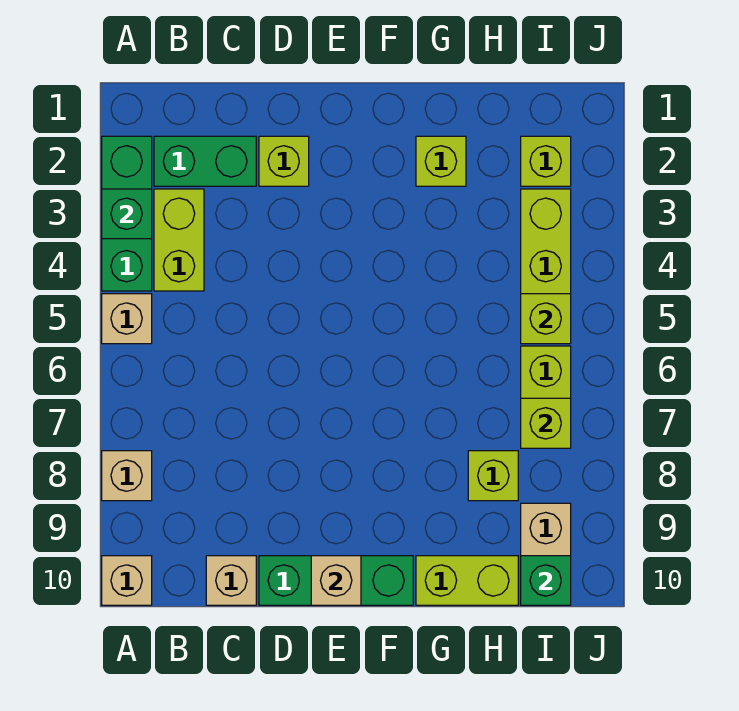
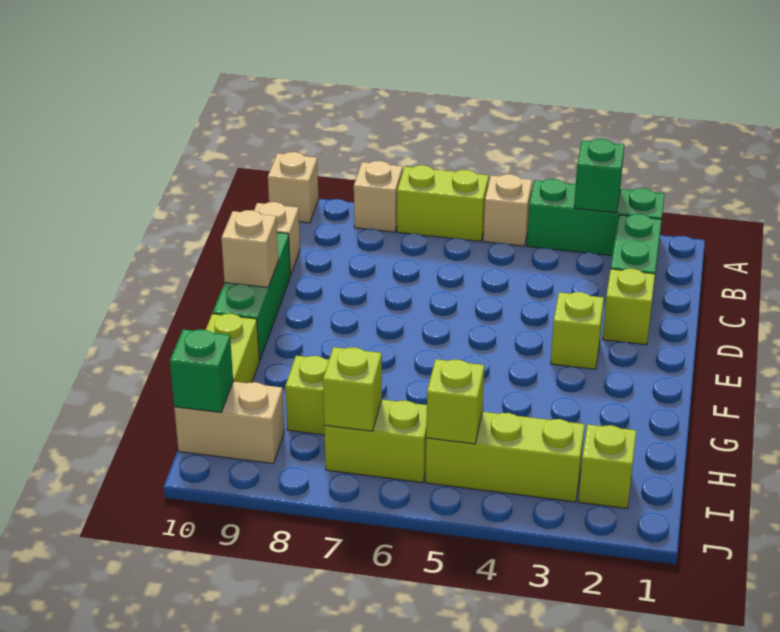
lime 1x2 brick [154,189,204,291] -> lime 1x2 brick moved to [397,165,489,241]
lime 1x1 brick [416,136,466,186] -> lime 1x1 brick moved to [551,292,604,369]

